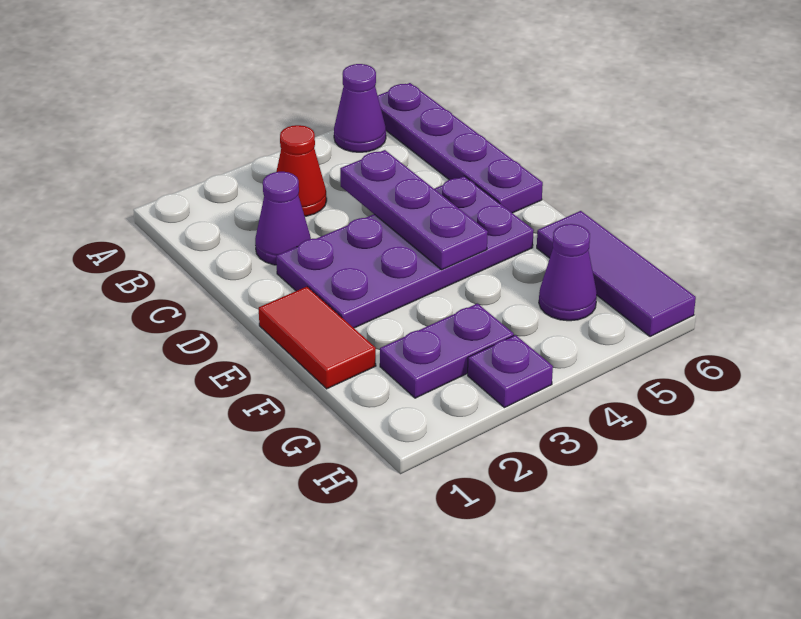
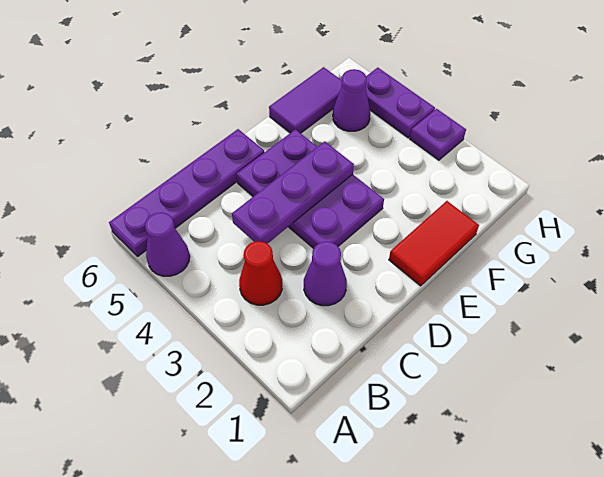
purple 2x4 plate [276,176,534,328] -> purple 2x3 plate [237,129,384,249]
purple 1x3 tile [537,211,696,337] -> purple 1x2 tile [269,67,342,133]
purple 1x2 plate [380,304,514,398] -> purple 1x2 plate moved to [366,68,435,138]

